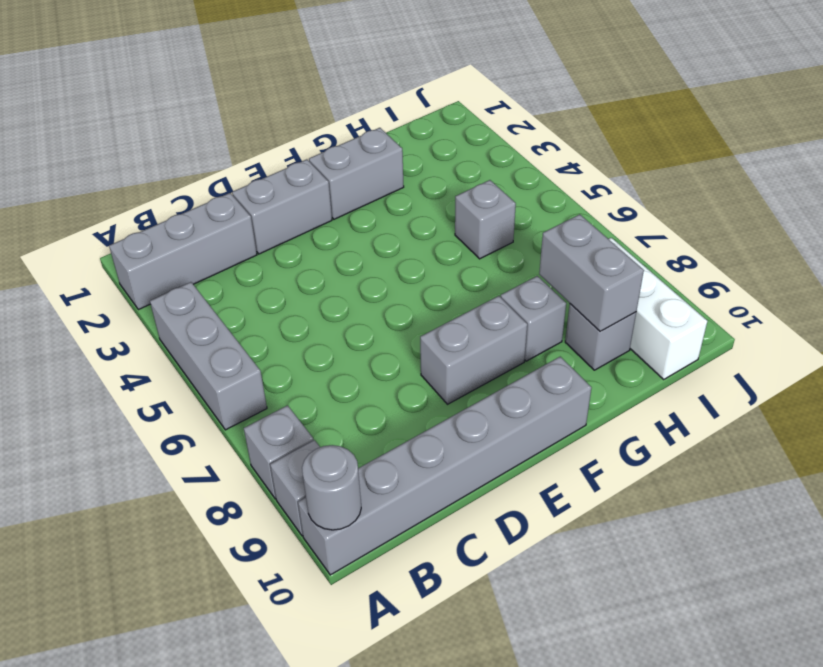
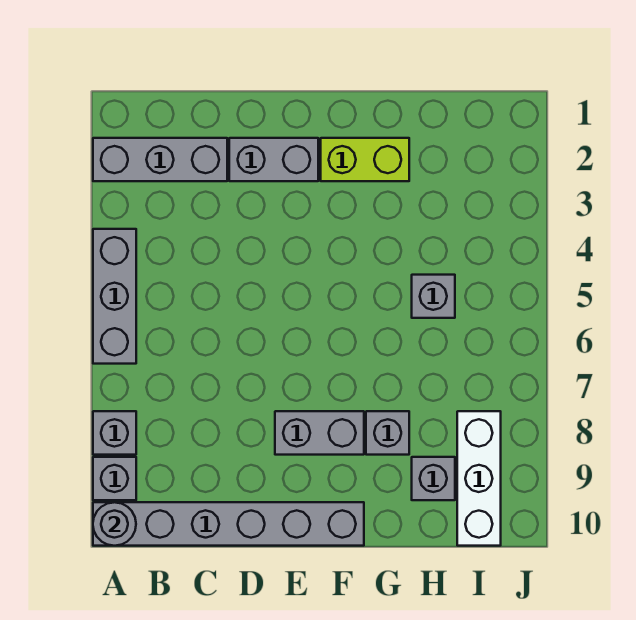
grey 1x2 brick [309,128,404,219] -> lime 1x2 brick [321,138,409,181]
grey 1x2 brick [539,214,644,332] -> none

